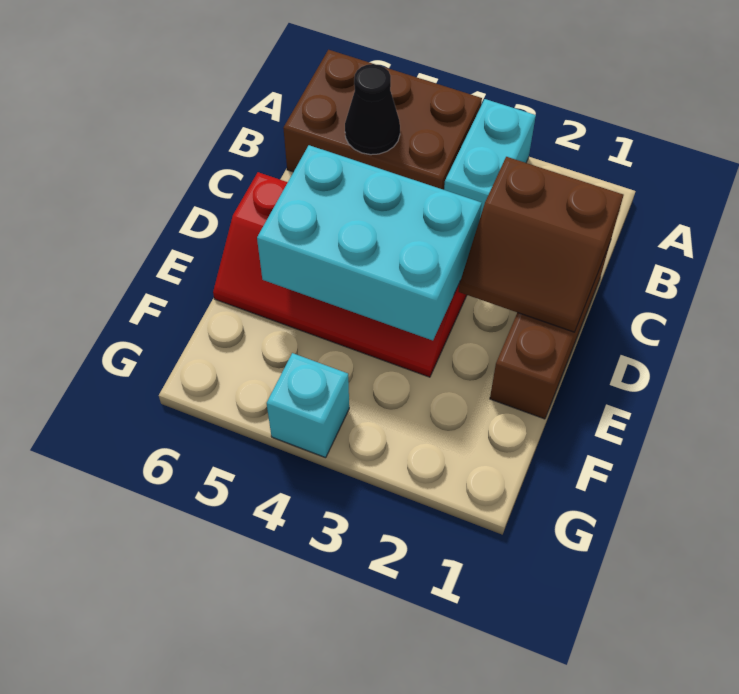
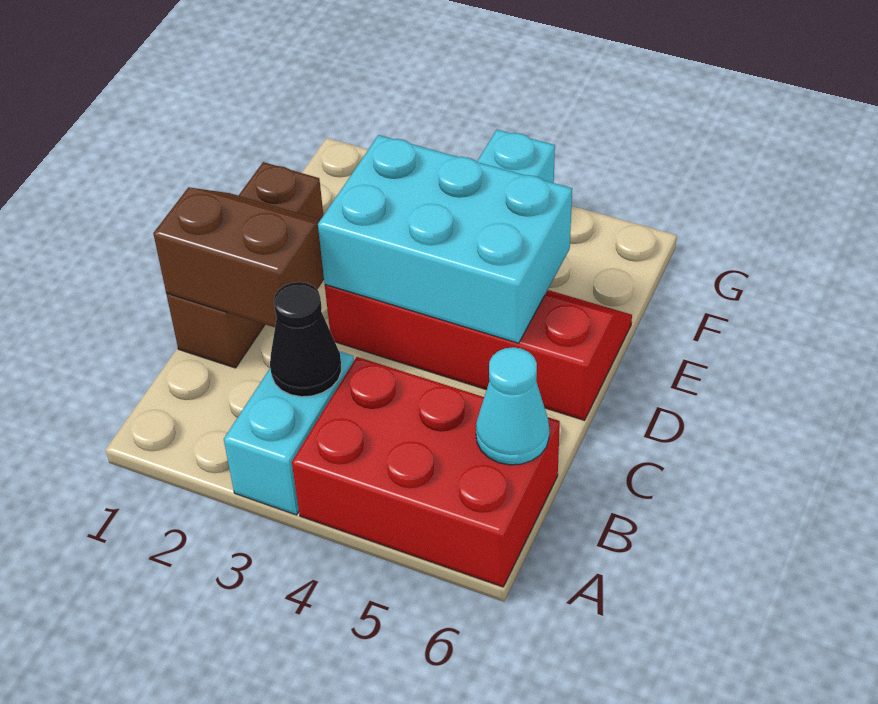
brown 2x3 brick [283,50,482,190] -> red 2x3 brick [292,357,560,587]
black 1x1 cone [345,64,400,155] -> black 1x1 cone moved to [270,282,341,397]
none -> cyan 1x1 cone [476,347,549,465]

